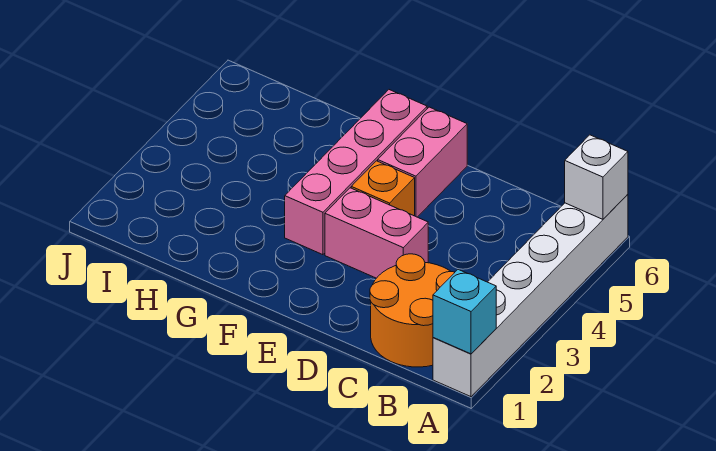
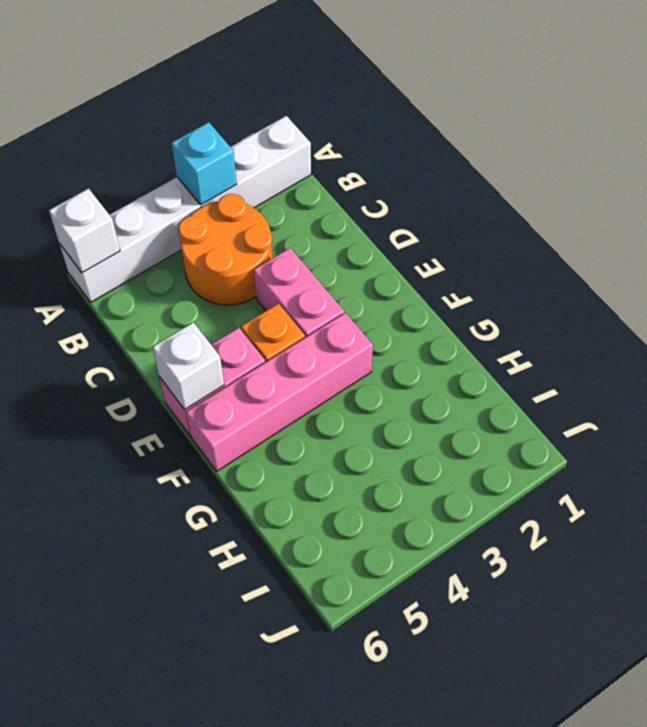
cyan 1x1 brick [433,269,496,354] -> cyan 1x1 brick moved to [172,122,237,205]
orange 2x2 round brick [370,254,455,367] -> orange 2x2 round brick moved to [179,194,272,305]
none -> white 1x1 brick [153,322,224,410]

